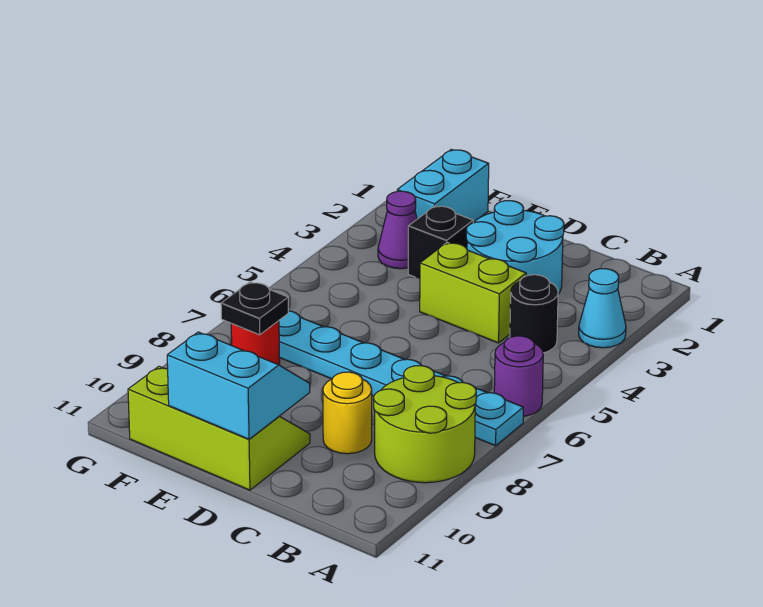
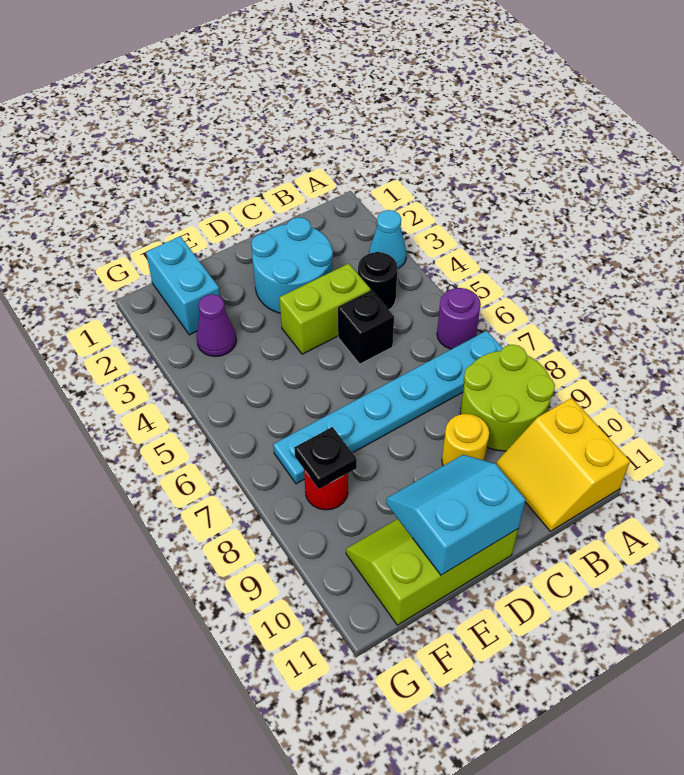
none -> yellow 2x2 slope [496,398,630,531]
black 1x1 brick [408,206,473,278] -> black 1x1 brick moved to [338,290,394,364]

